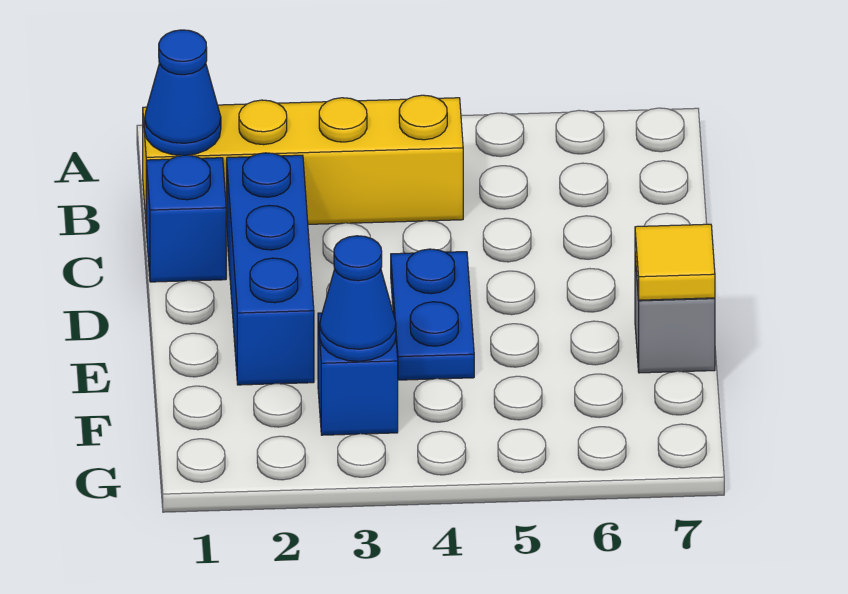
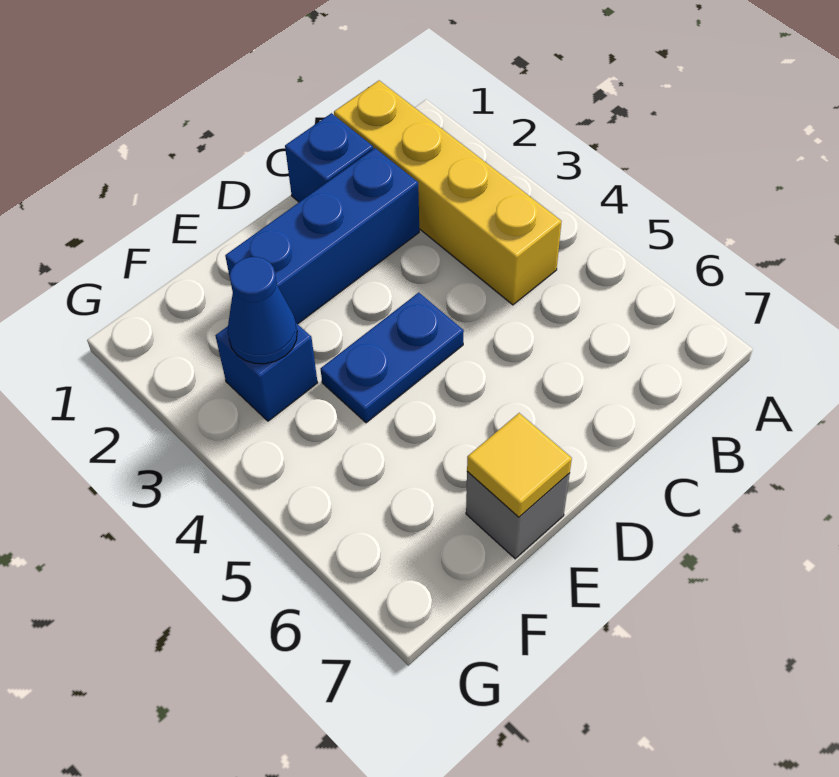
blue 1x1 cone [144,30,221,155] -> none

